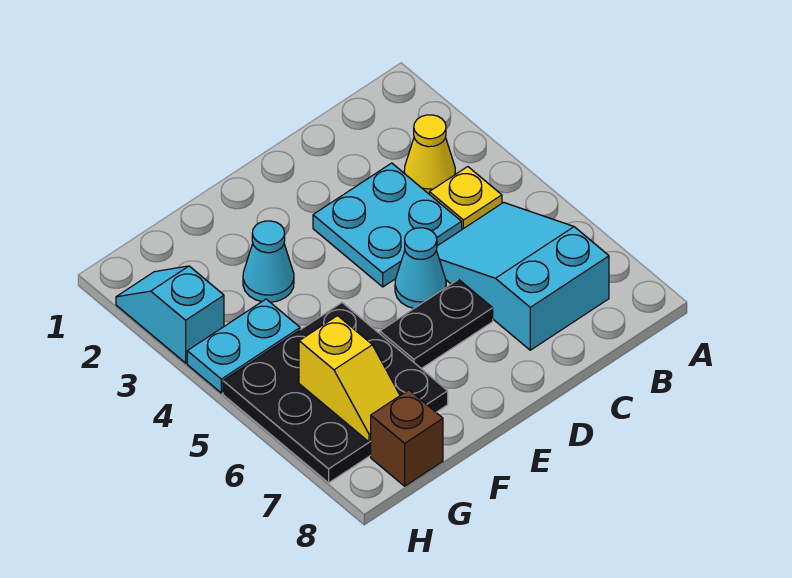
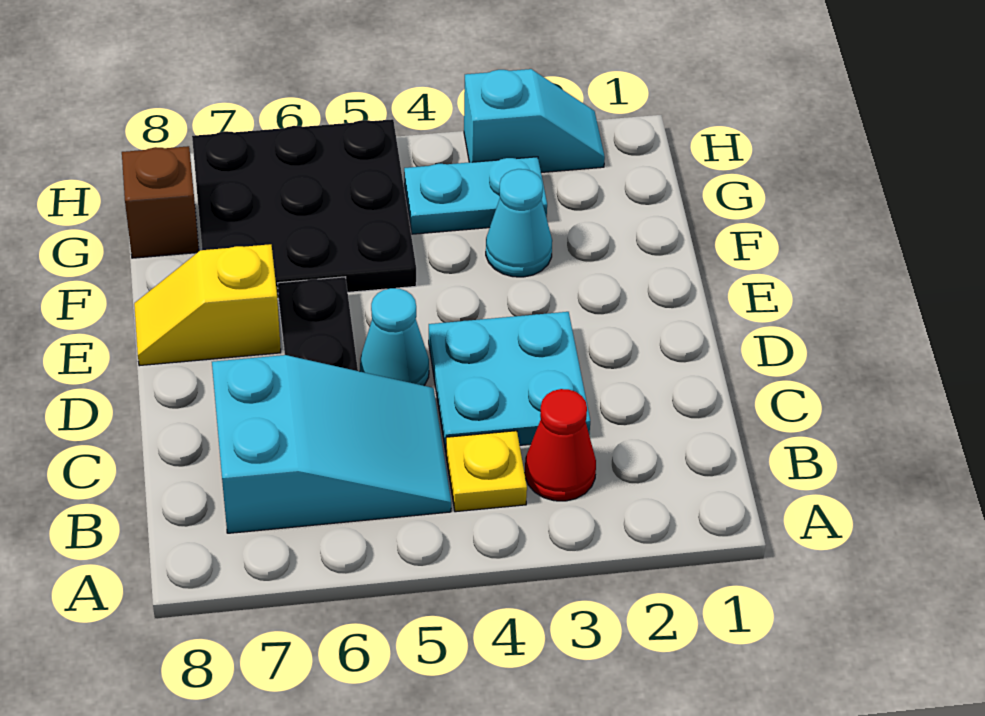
yellow 1x1 cone [404,115,455,194] -> red 1x1 cone [525,389,596,501]
cyan 1x2 plate [187,299,300,393] -> cyan 1x2 plate turned to [404,157,547,234]
yellow 1x2 slope [299,316,400,442] -> yellow 1x2 slope moved to [134,244,281,366]

